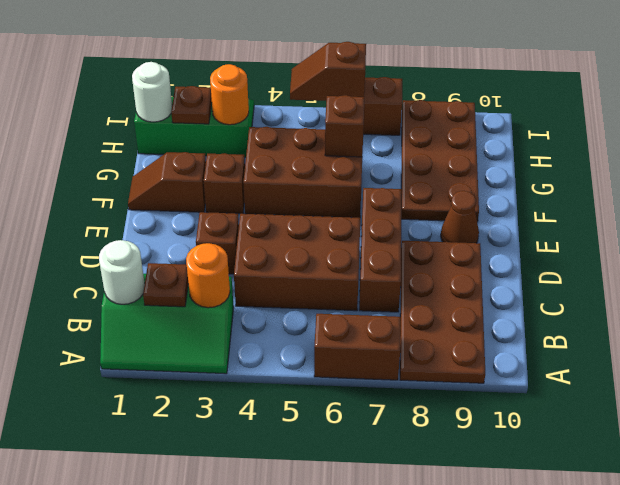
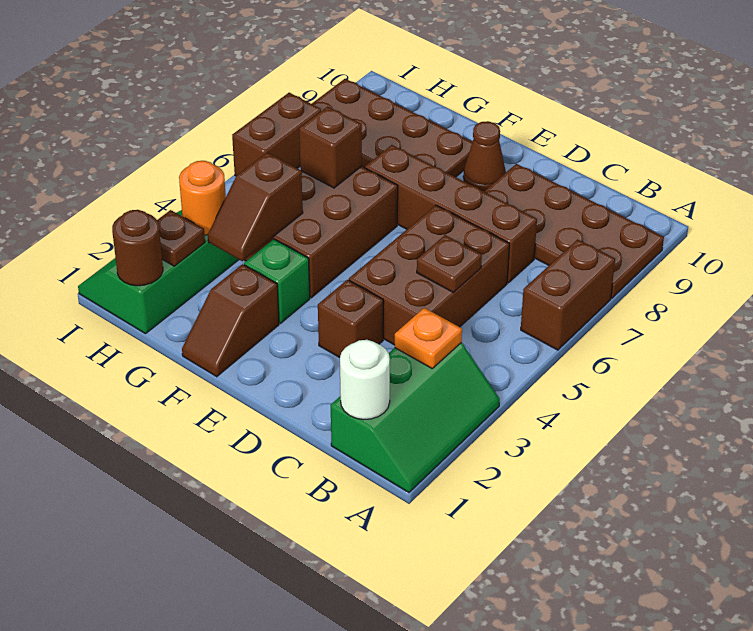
brown 1x1 plate [143,263,188,307] -> brown 1x1 plate moved to [417,235,482,293]
orange 1x1 round brick [186,243,230,308] -> orange 1x1 plate [395,308,462,368]
brown 1x3 brick [359,188,402,312] -> brown 1x4 brick [365,145,537,283]
brown 1x1 brick [204,153,245,214] -> green 1x1 brick [244,239,310,323]
white 1x1 round brick [132,62,172,122] -> brown 1x1 round brick [112,210,163,286]
brown 1x2 slope [290,42,366,101] -> brown 1x2 slope moved to [208,153,303,261]

